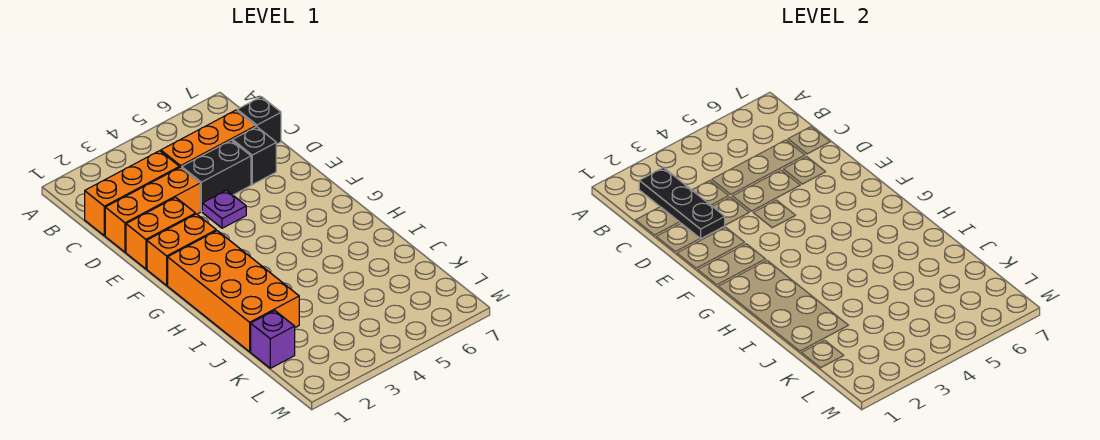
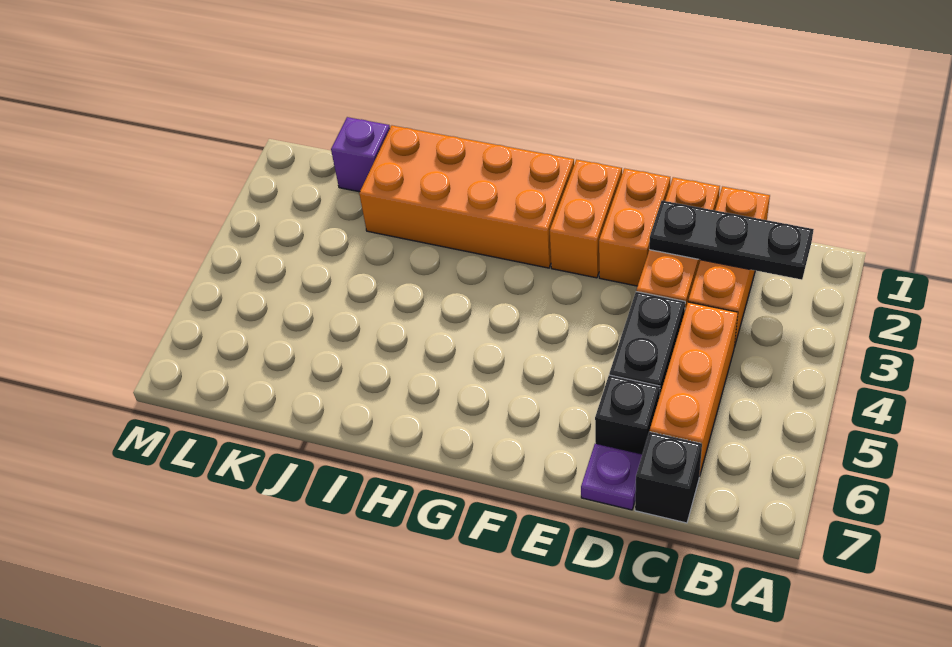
purple 1x1 plate [202,190,246,228] -> purple 1x1 plate moved to [581,444,642,510]

